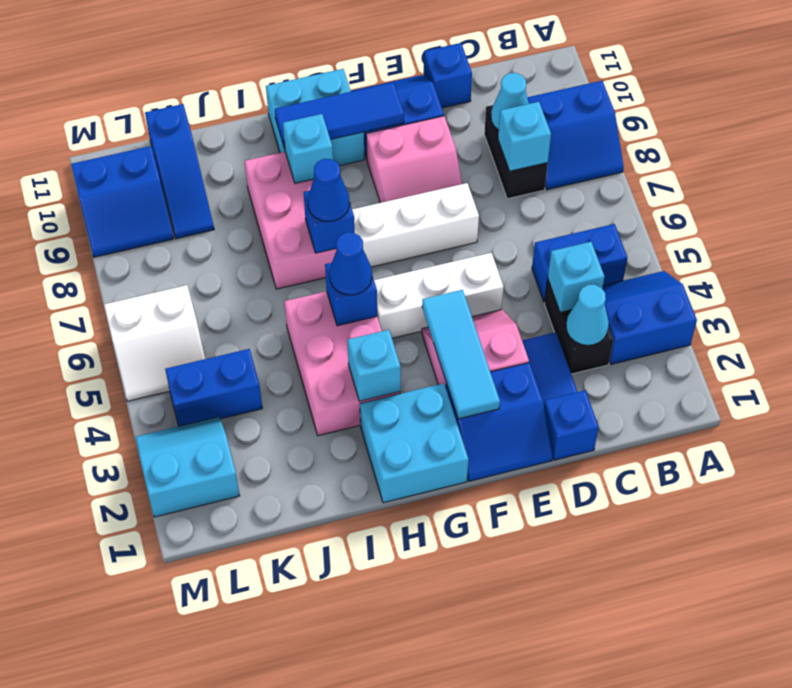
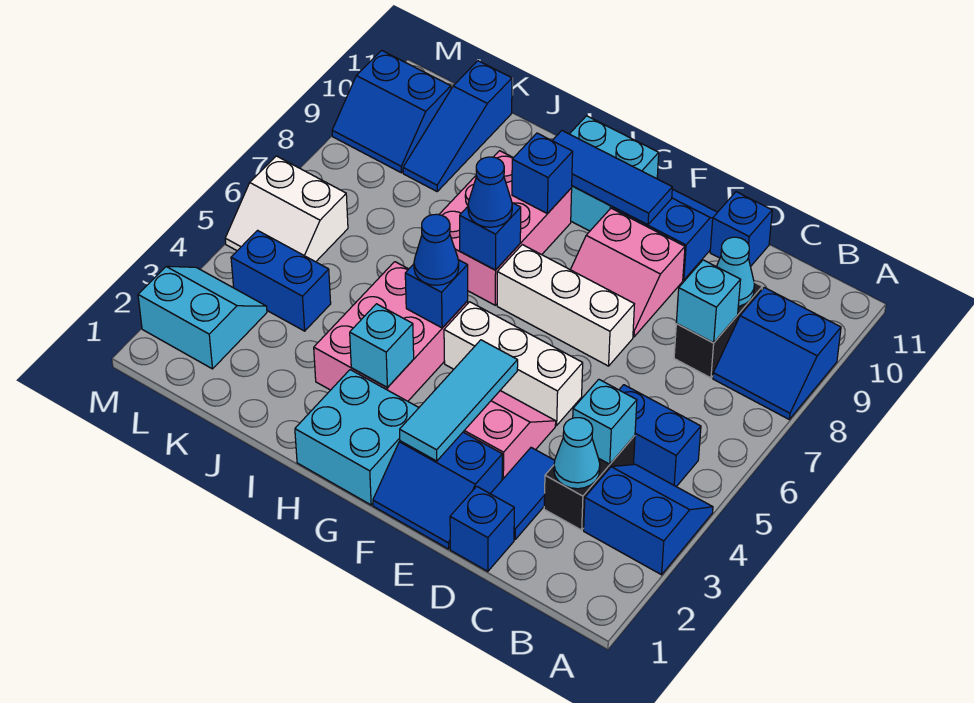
cyan 1x1 brick [283,114,333,183] -> blue 1x1 brick [512,133,573,214]

